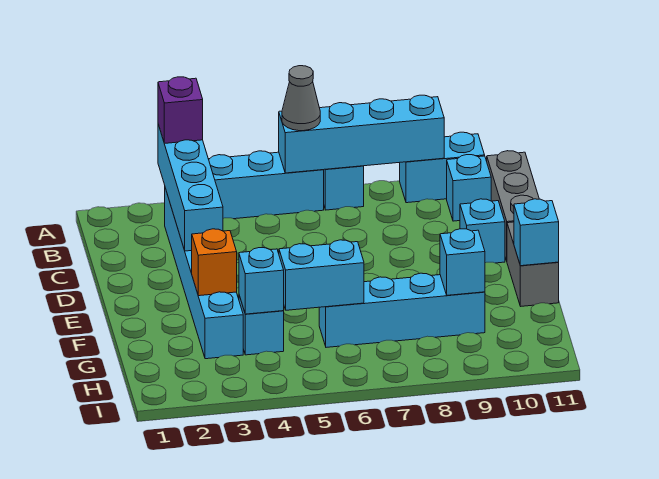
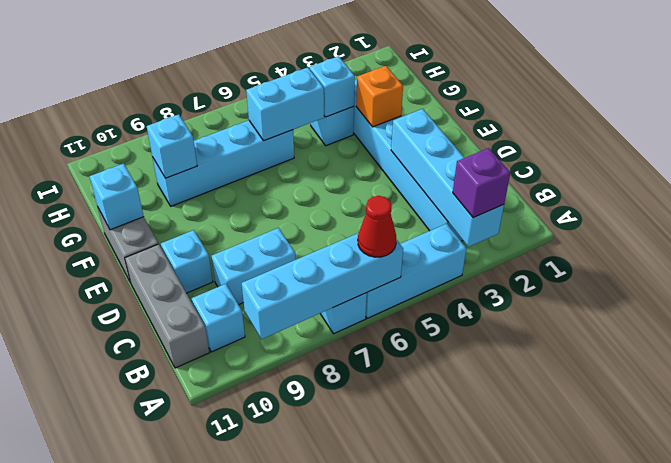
grey 1x1 cone [282,66,320,131] -> red 1x1 cone [358,196,396,257]
cyan 1x2 brick [400,132,485,203] -> cyan 1x2 brick moved to [211,228,295,305]

